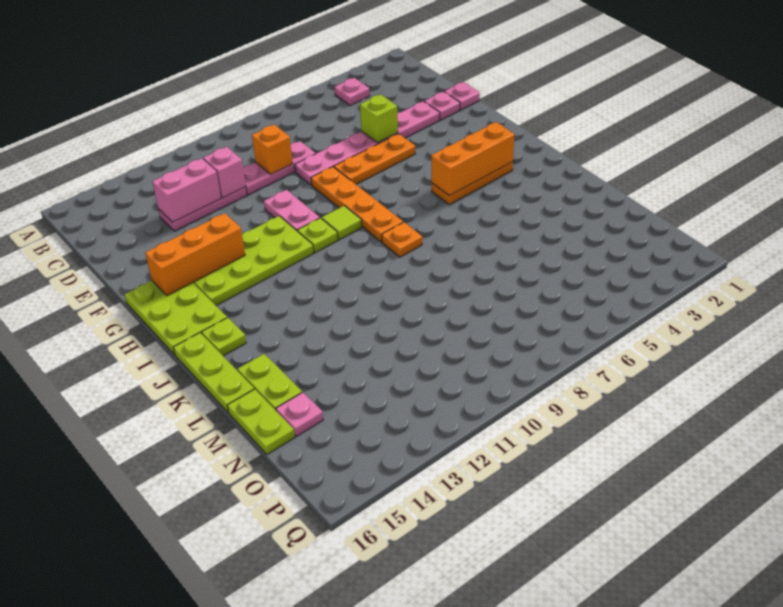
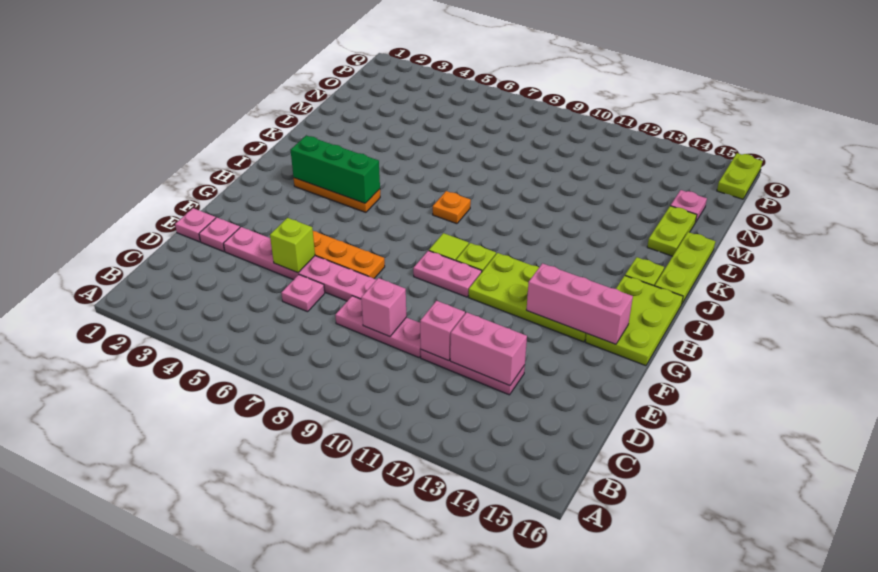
pink 1x1 plate [335,78,370,106] -> pink 1x1 plate moved to [281,275,325,312]
orange 1x1 brick [252,125,293,174] -> pink 1x1 brick [361,278,406,337]
orange 1x4 plate [311,167,403,242] -> none
pink 1x2 plate [264,190,320,231] -> pink 1x2 plate turned to [413,251,482,297]
orange 1x3 brick [145,213,245,296] -> pink 1x3 brick [527,263,633,344]
orange 1x3 brick [431,122,514,196] -> green 1x3 brick [291,135,380,203]
lime 1x2 plate [227,389,295,454] -> lime 1x2 plate moved to [717,153,762,199]

